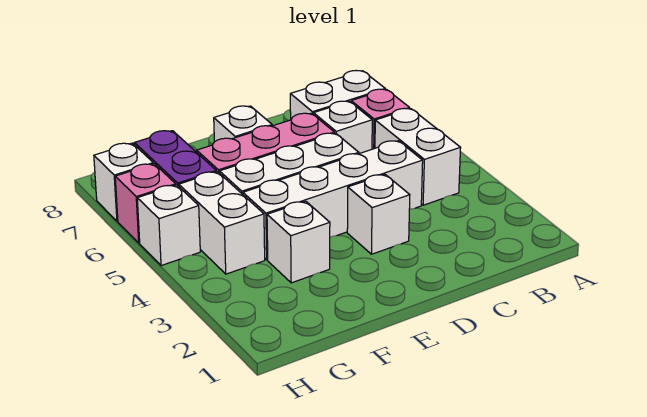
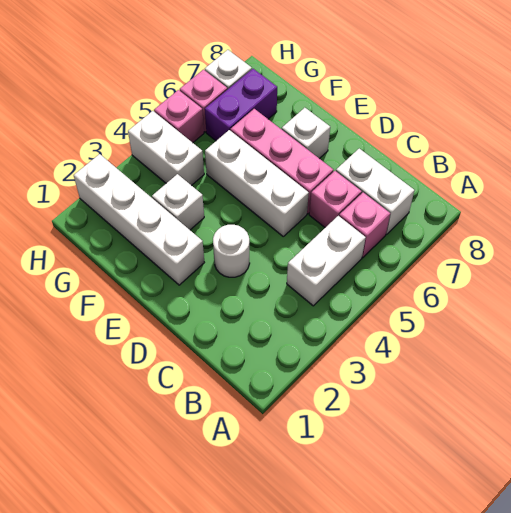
white 1x4 brick [243,141,423,260] -> white 1x4 brick moved to [74,154,204,285]
white 1x1 brick [314,101,372,154] -> pink 1x1 brick [309,171,362,227]
white 1x1 brick [347,174,410,254] -> white 1x1 round brick [213,225,250,277]
white 1x2 brick [179,172,265,274] -> white 1x2 brick turned to [128,111,204,186]
white 1x1 brick [137,185,200,266] -> pink 1x1 brick [154,90,204,143]

